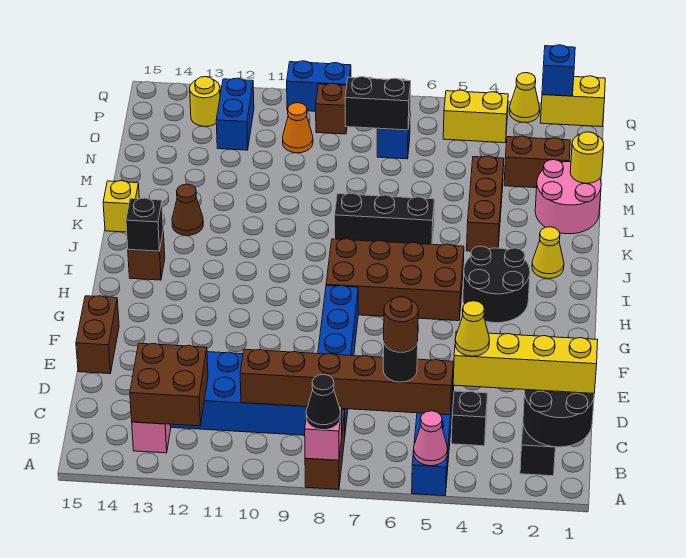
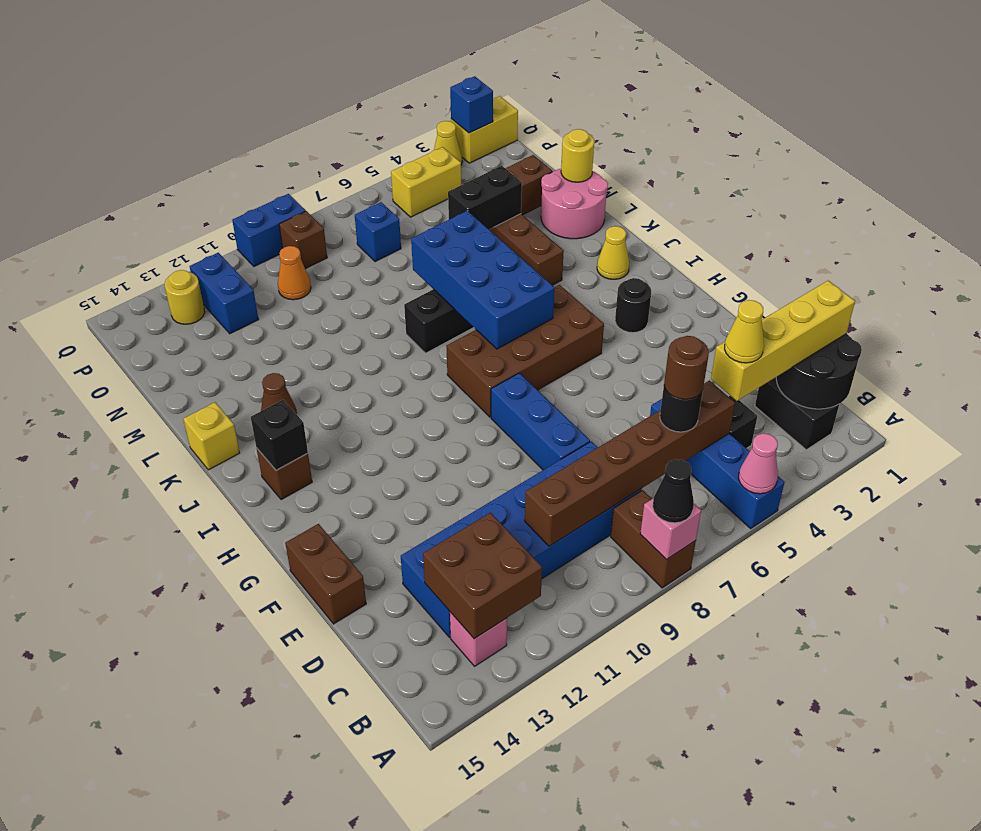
black 2x2 round brick [463,246,530,323] -> black 1x1 round brick [615,278,651,333]
none -> blue 2x4 brick [411,211,554,349]
black 1x2 brick [345,77,411,130] -> black 1x2 brick moved to [448,166,522,229]

